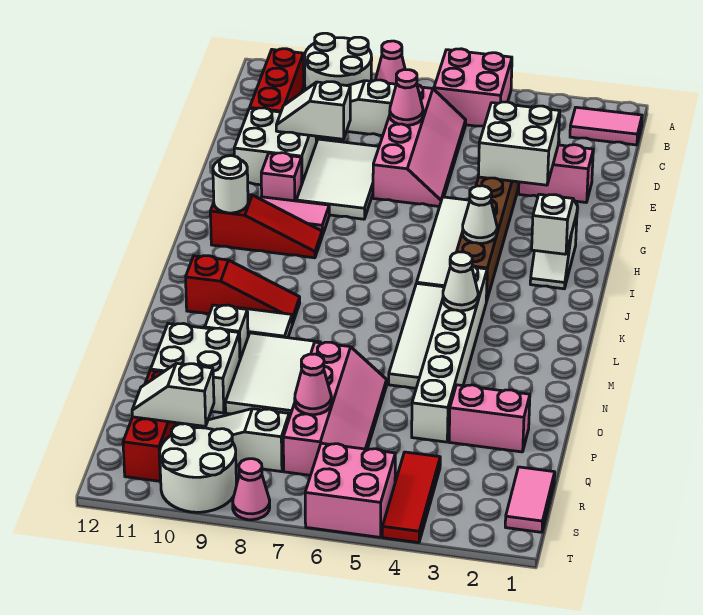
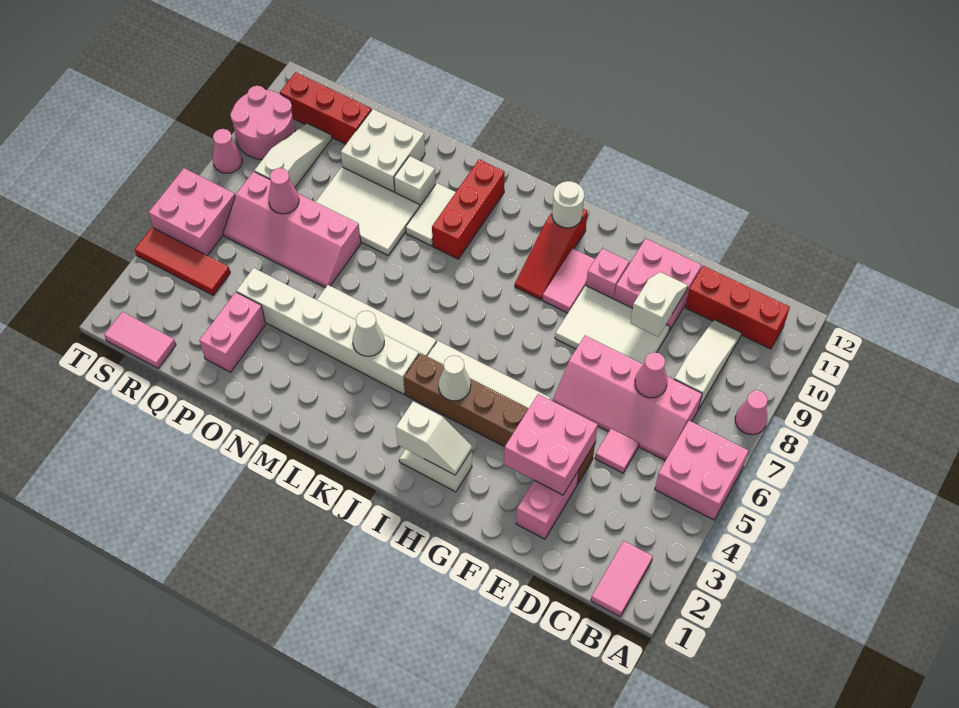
white 2x2 round brick [305,33,372,90] -> none
none -> pink 1x1 tile [595,429,639,473]
white 2x2 brick [478,102,560,185] -> pink 2x2 brick [504,394,598,495]
white 2x2 brick [234,108,316,185] -> pink 2x2 brick [614,239,702,331]
red 1x3 slope [186,256,300,324] -> red 1x3 brick [432,159,505,259]
white 1x2 slope [132,363,214,426] -> none
white 2x2 round brick [160,424,236,512] -> pink 2x2 round brick [230,86,295,160]

